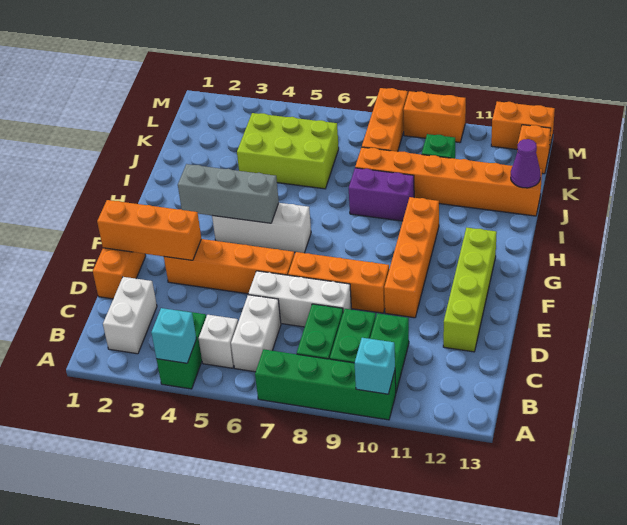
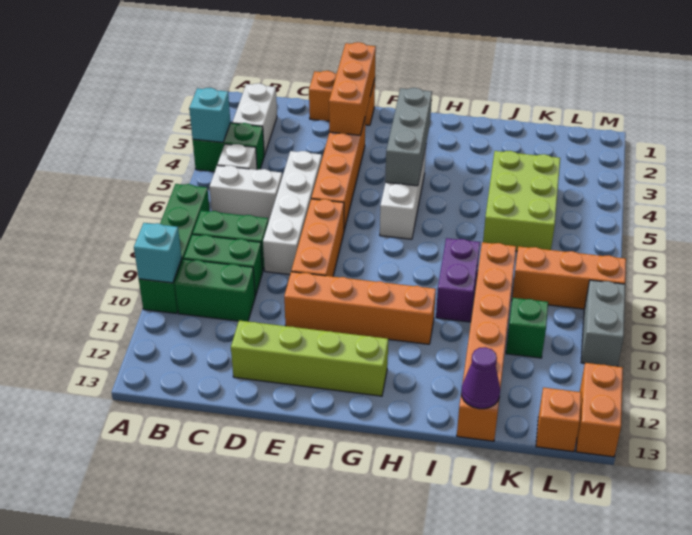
white 1x2 brick [103,277,157,354] -> white 1x2 brick turned to [232,83,277,155]
white 1x3 brick [248,271,352,327] -> white 1x4 brick [263,151,322,275]
orange 1x2 brick [403,91,466,143] -> grey 1x2 brick [581,280,625,367]

